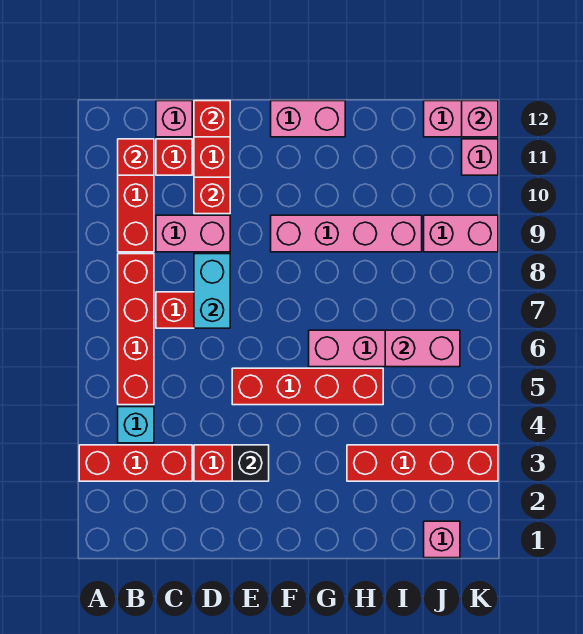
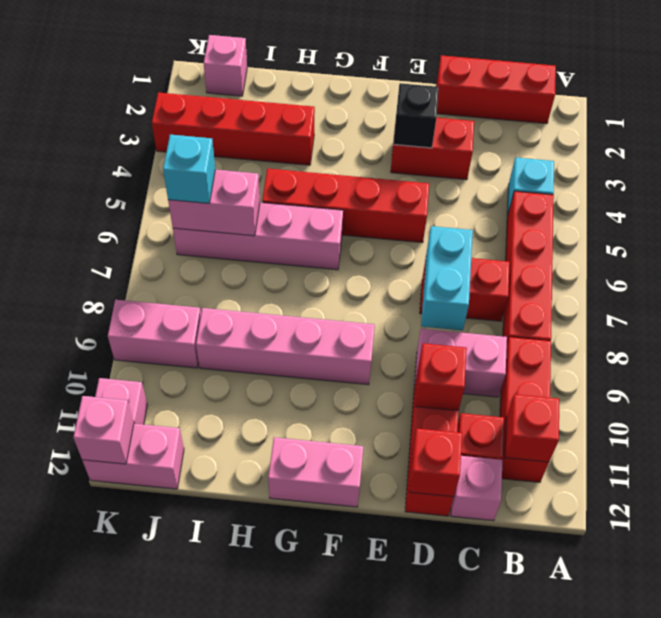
red 1x3 brick [79,445,192,481] -> red 1x3 brick moved to [436,55,556,124]
none -> cyan 1x1 brick [163,135,215,203]

